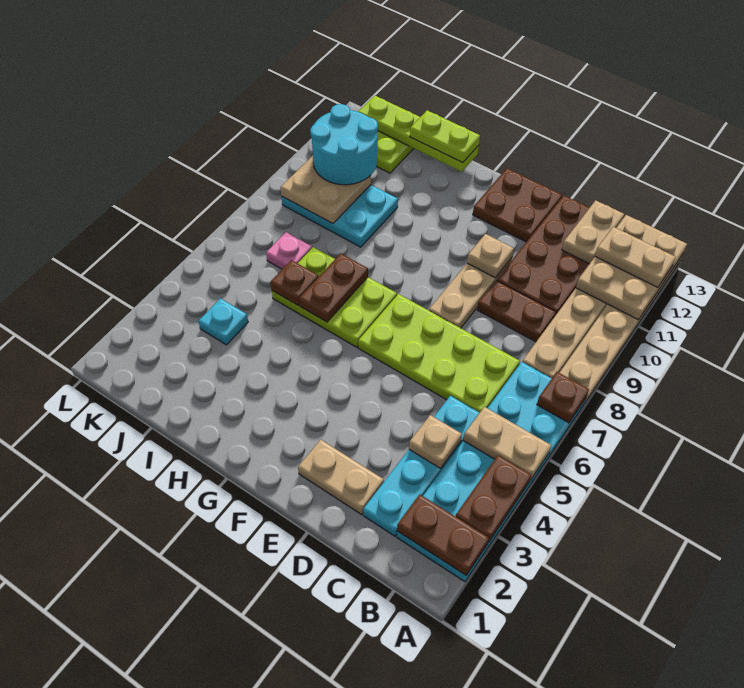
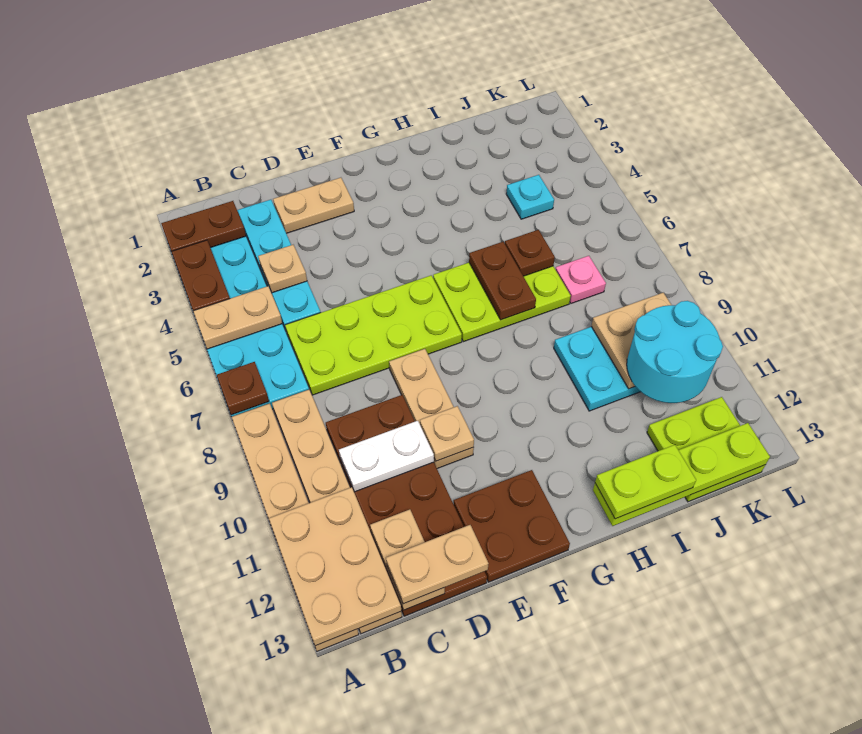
tan 1x2 plate [595,227,676,287] -> tan 1x2 plate moved to [386,525,489,604]
none -> white 1x2 plate [339,421,434,492]

